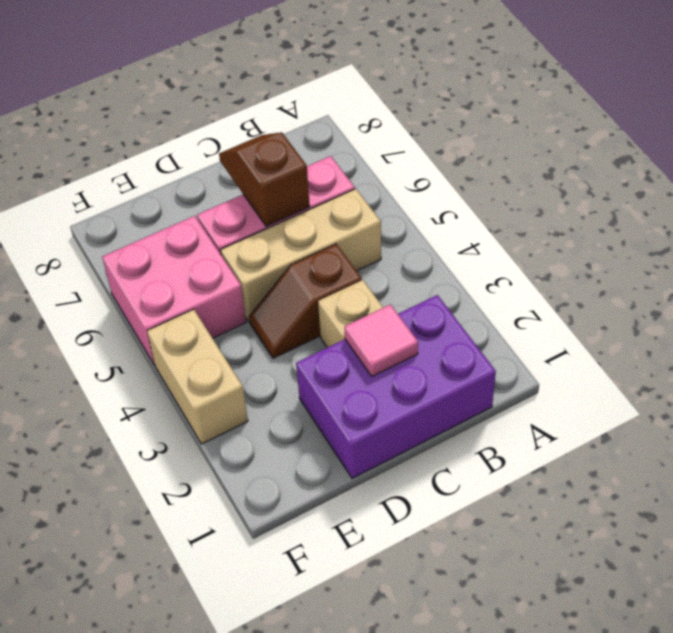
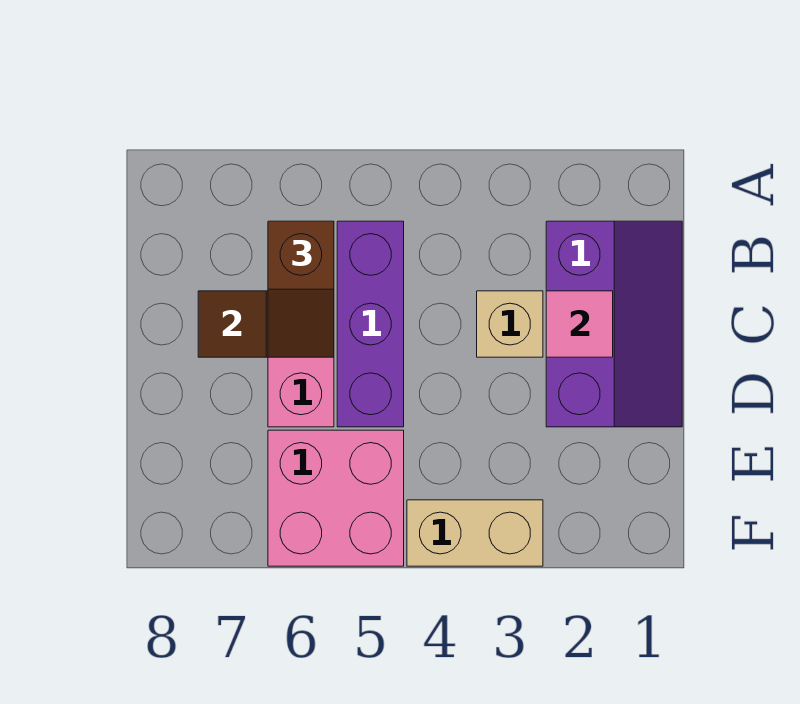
purple 2x3 brick [296,295,496,478] -> purple 2x3 slope [546,221,682,427]
tan 1x3 brick [221,189,381,321] -> purple 1x3 brick [337,221,404,427]
brown 1x2 slope [249,244,362,358] -> brown 1x2 slope moved to [268,221,334,357]

